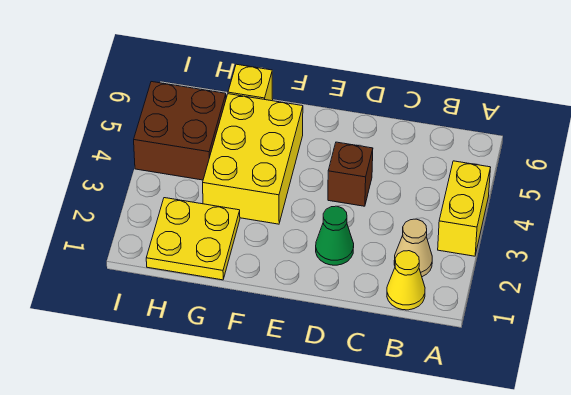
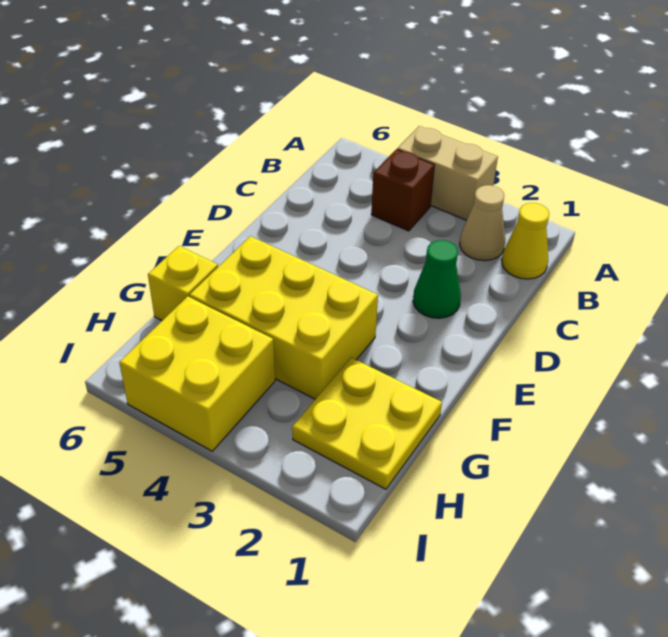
yellow 1x2 brick [438,161,491,256] -> tan 1x2 brick [397,126,498,220]
brown 1x1 brick [328,142,373,206] -> brown 1x1 brick moved to [371,149,435,231]
brown 2x2 brick [134,82,226,180] -> yellow 2x2 brick [119,296,275,451]

